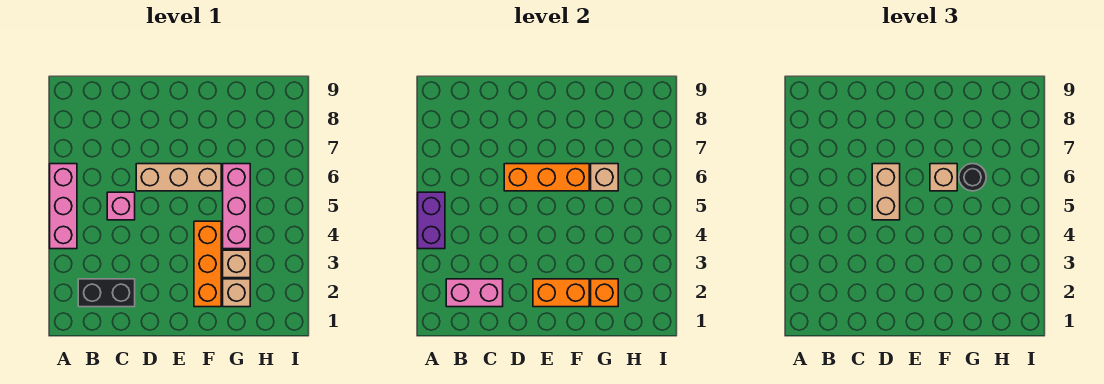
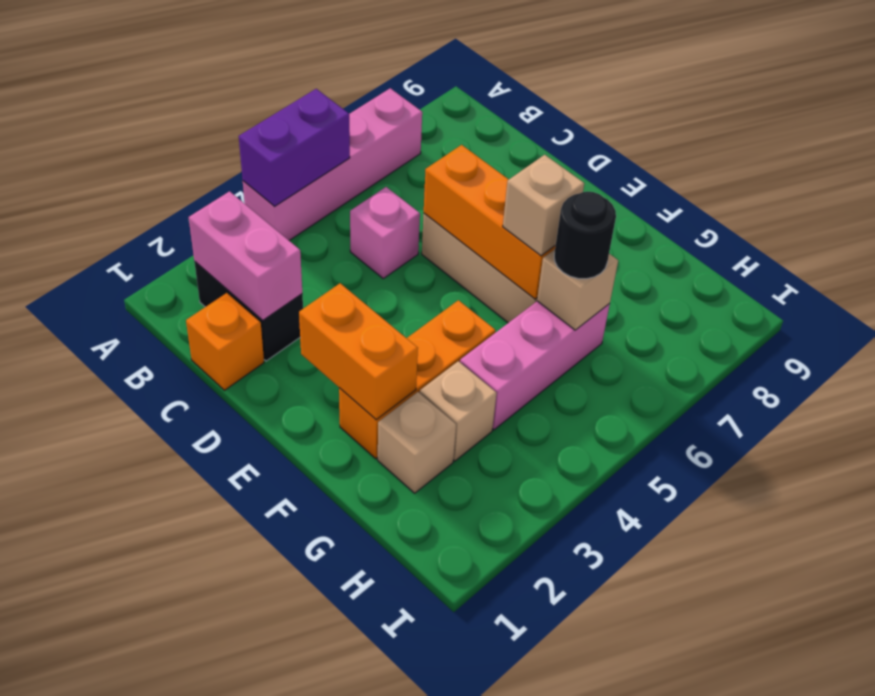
pink 1x3 brick [50,164,77,249] -> pink 1x4 brick [243,88,422,240]
tan 1x2 brick [872,164,900,220] -> none
orange 1x1 brick [591,279,618,307] -> orange 1x1 brick moved to [186,293,264,390]

